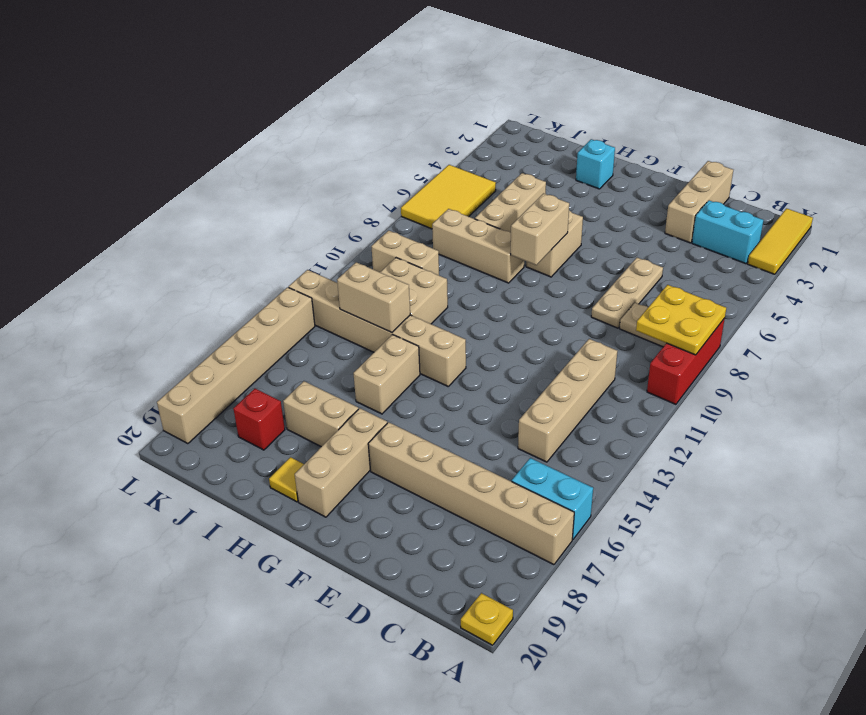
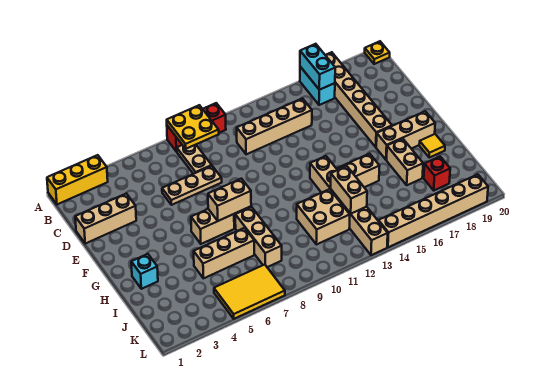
yellow 1x3 tile [748,208,813,274] -> yellow 1x3 brick [47,155,108,204]
cyan 1x2 brick [692,200,764,264] -> cyan 1x2 brick moved to [300,44,335,90]
tan 1x2 brick [371,231,439,275] -> none

